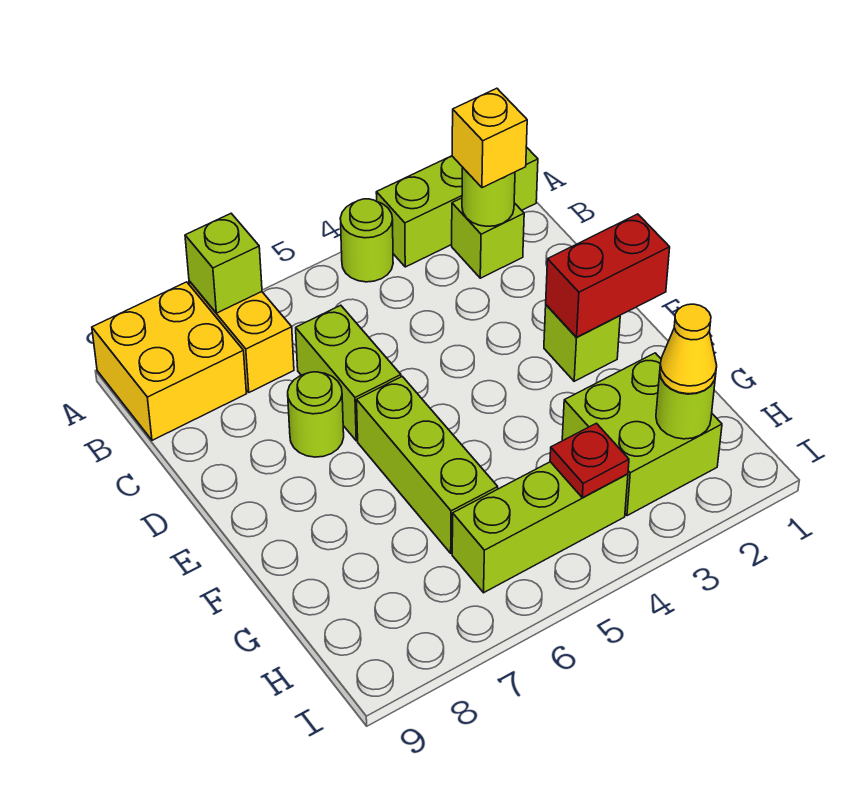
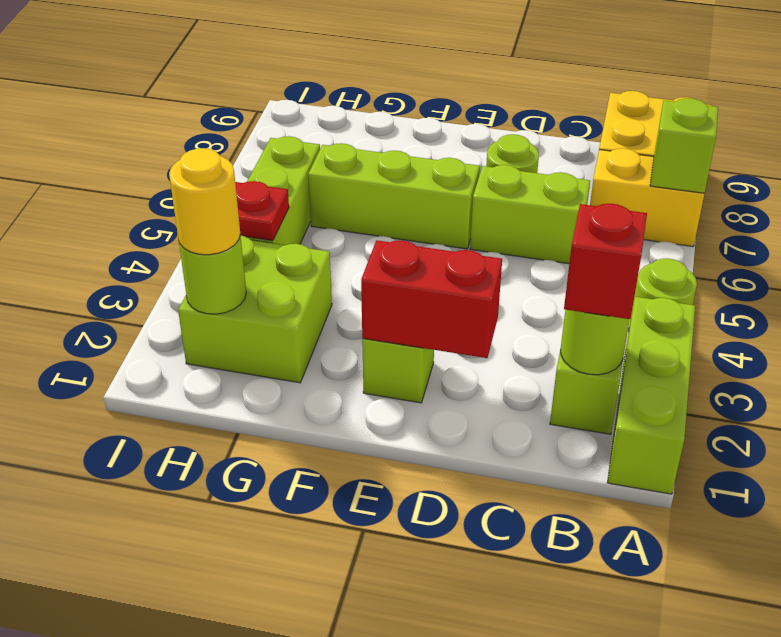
yellow 1x1 brick [452,88,527,188] -> red 1x1 brick [564,204,647,319]
red 1x2 brick [546,214,670,337] -> red 1x2 brick turned to [361,240,502,358]
yellow 1x1 cone [660,304,717,394] -> yellow 1x1 round brick [169,148,240,255]

